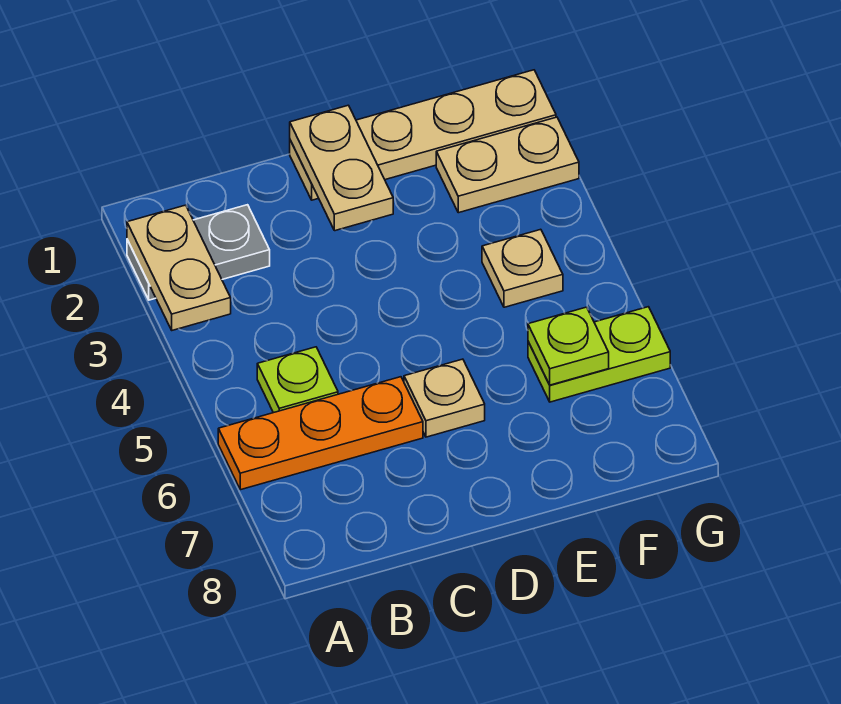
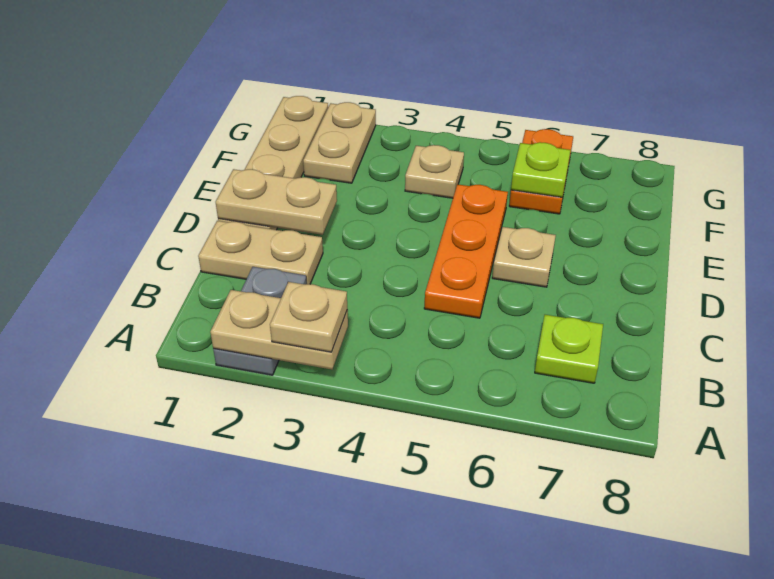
none -> tan 1x1 plate [270,282,347,352]
orange 1x3 plate [218,377,423,490] -> orange 1x3 plate moved to [424,184,508,318]
lime 1x1 plate [257,347,338,413] -> lime 1x1 plate moved to [535,315,603,383]
none -> tan 1x2 plate [198,221,323,284]
lime 1x2 plate [528,307,670,402] -> orange 1x2 plate [509,129,573,214]

